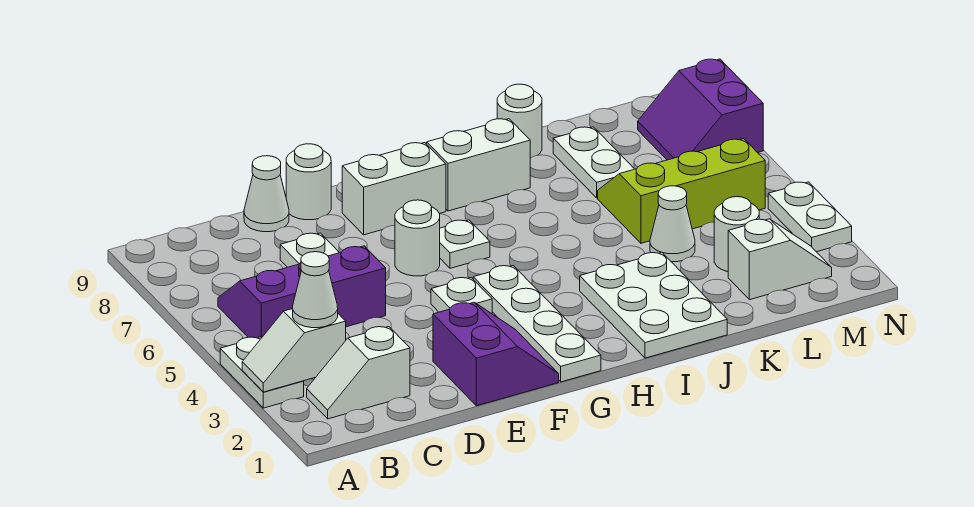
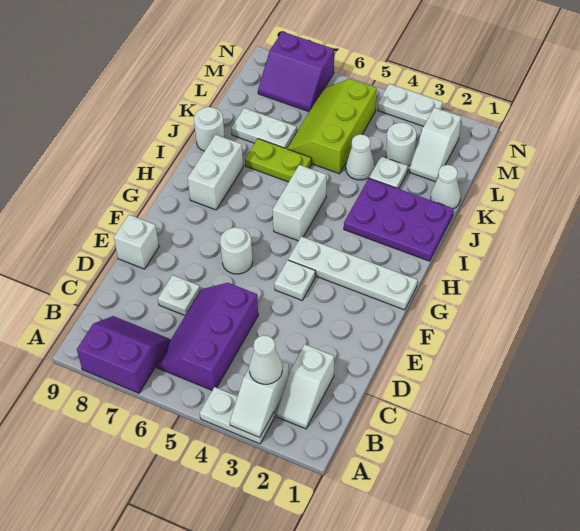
white 1x1 cone [244,156,289,232] -> white 1x1 cone moved to [431,165,460,209]
purple 2x2 slope [433,302,559,406] -> purple 2x2 slope moved to [77,316,170,393]
white 1x1 round brick [286,144,331,220] -> white 1x1 brick [114,215,159,269]
white 1x2 brick [342,143,446,235] -> white 1x2 brick moved to [273,165,326,241]
white 1x1 plate [440,220,490,268] -> white 1x1 plate moved to [369,156,408,189]
white 2x3 plate [580,252,727,358] -> purple 2x3 plate [344,178,454,261]
none -> lime 1x2 plate [245,139,311,182]
white 1x2 slope [728,219,832,300] -> white 1x2 slope turned to [409,107,461,182]

